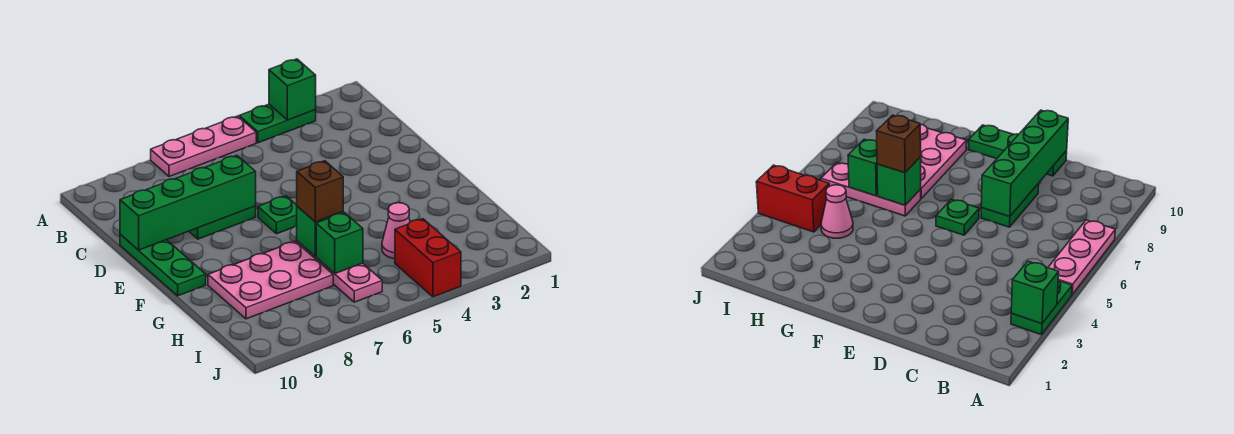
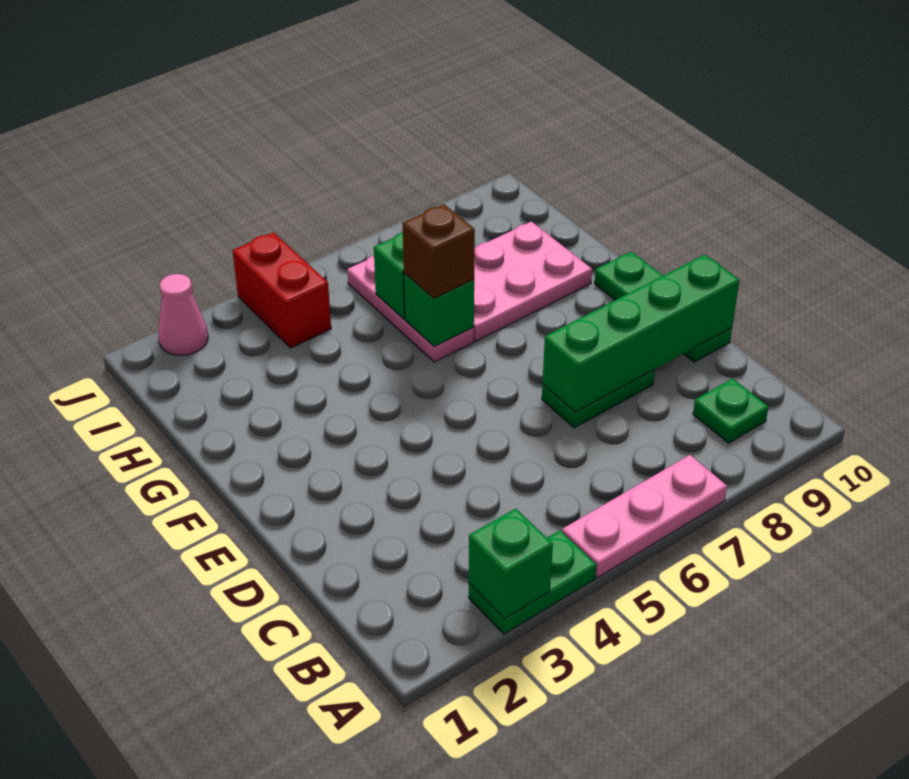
green 1x1 plate [258,196,297,234] -> green 1x1 plate moved to [693,378,769,443]
pink 1x1 cone [382,203,410,259] -> pink 1x1 cone moved to [158,274,208,355]

